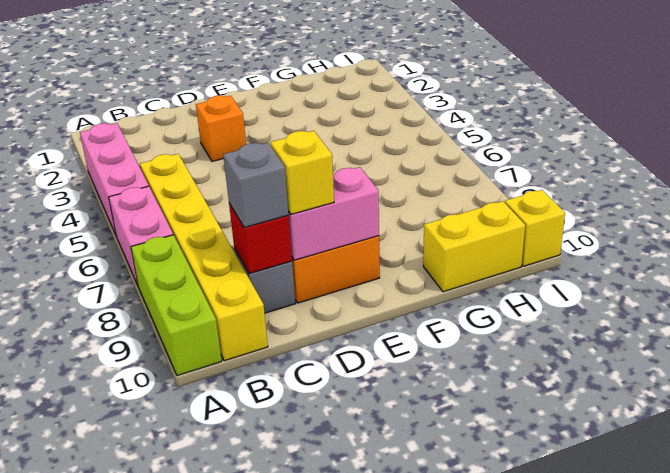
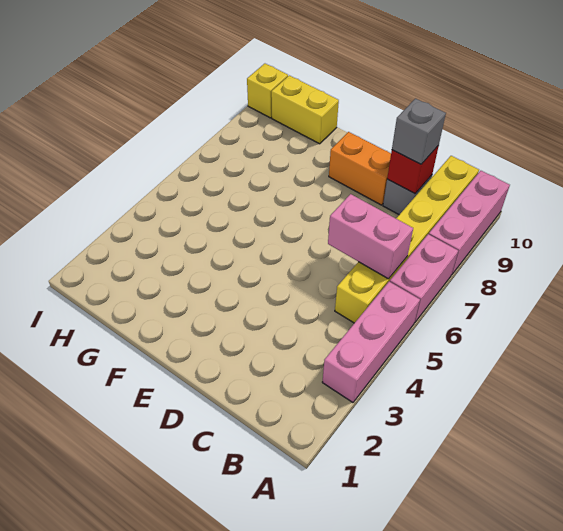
lime 1x3 brick [131,235,222,376] -> pink 1x3 brick [429,171,510,275]
orange 1x1 brick [196,95,246,161] -> none
pink 1x2 brick [288,167,379,260] -> pink 1x2 brick moved to [328,194,413,279]
yellow 1x1 brick [270,131,334,214] -> none

